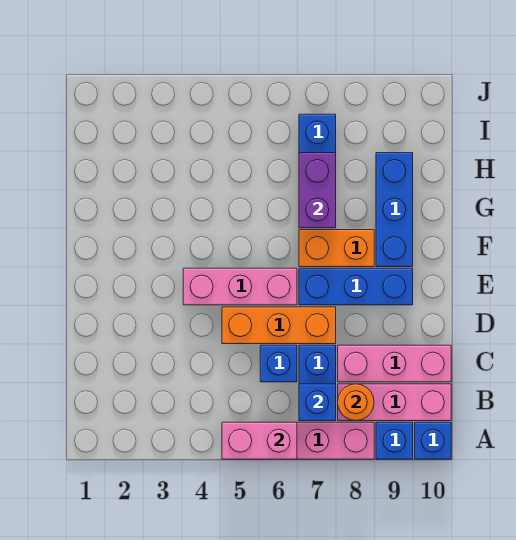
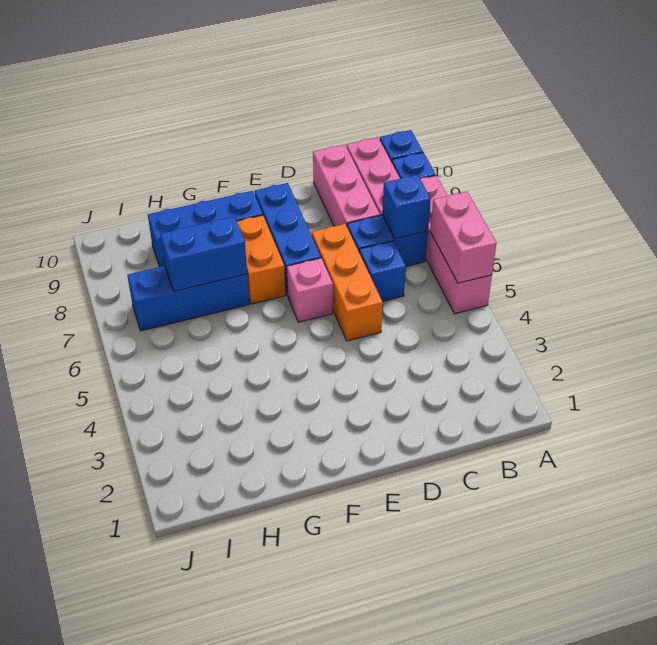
orange 1x1 round brick [338,384,374,421] -> none
pink 1x3 brick [183,268,297,305] -> pink 1x1 brick [287,258,333,322]
purple 1x2 brick [299,153,336,228] -> blue 1x2 brick [161,216,247,291]

